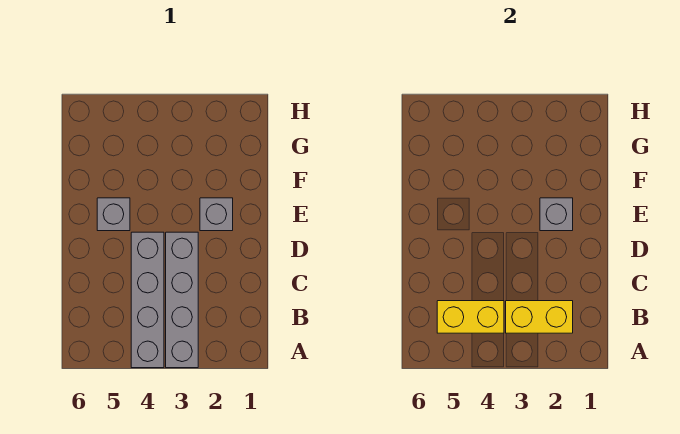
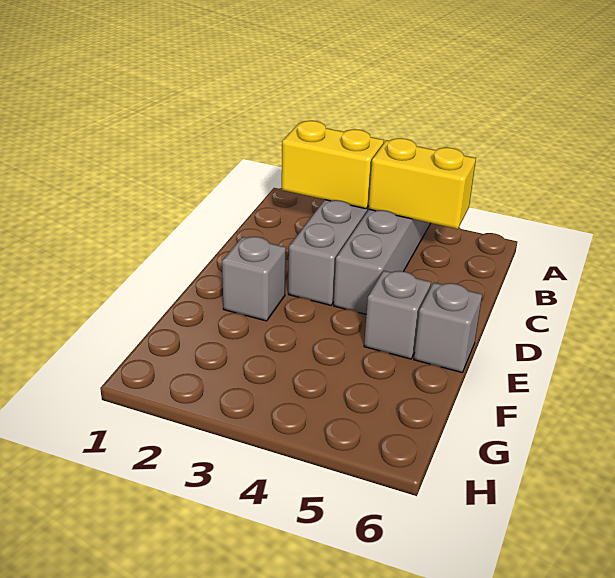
grey 1x1 brick [540,198,573,231] -> grey 1x1 brick moved to [414,283,482,372]

